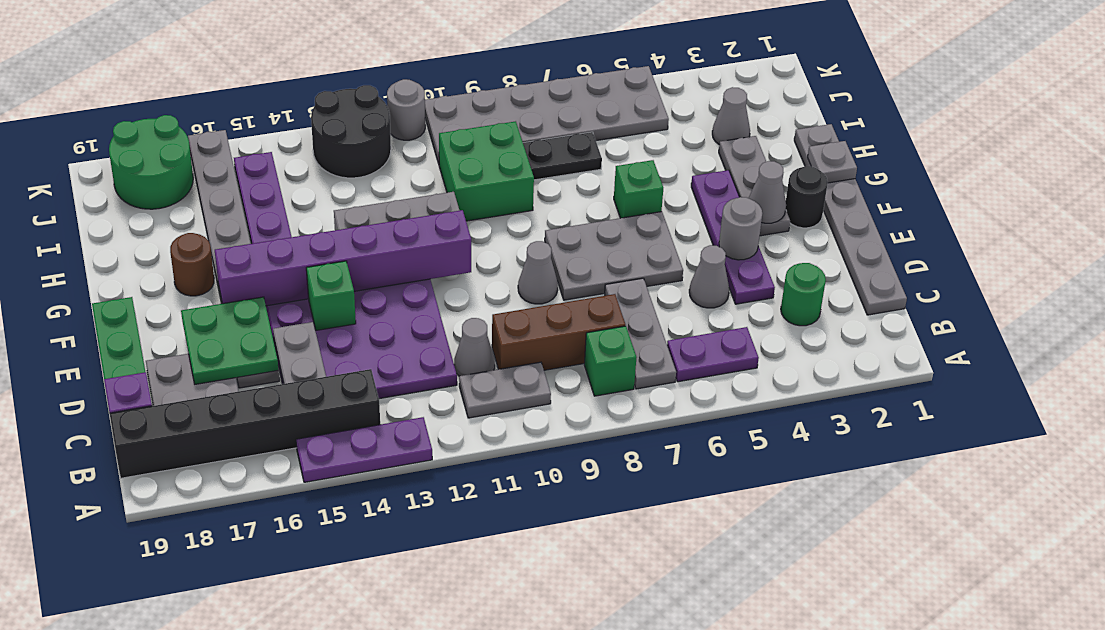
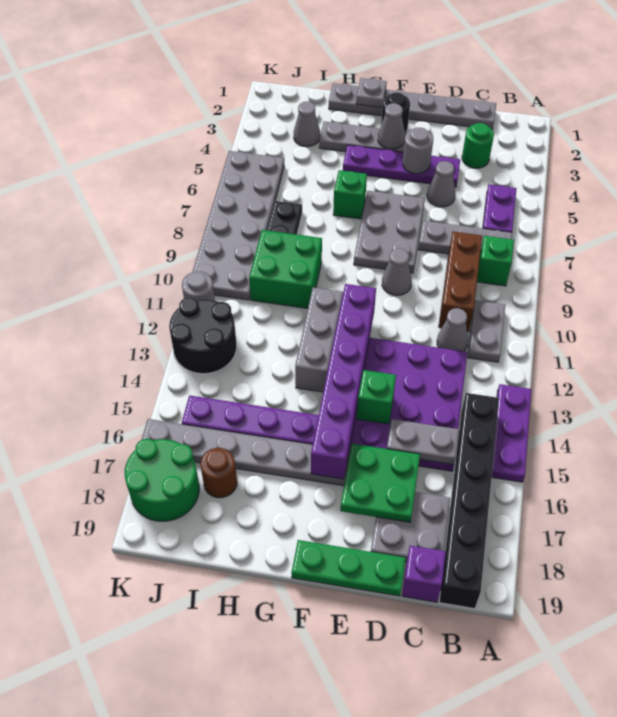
brown 1x1 round brick [170,233,214,296] -> brown 1x1 round brick moved to [200,448,237,498]

